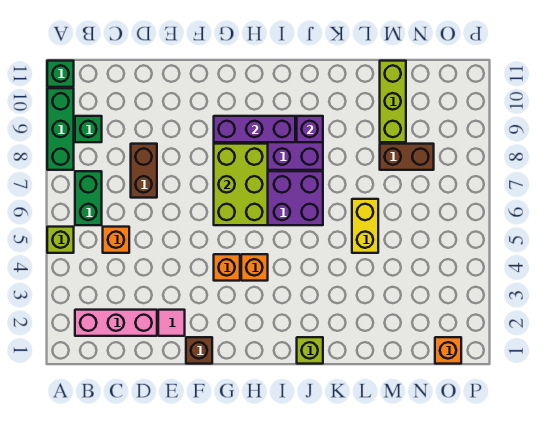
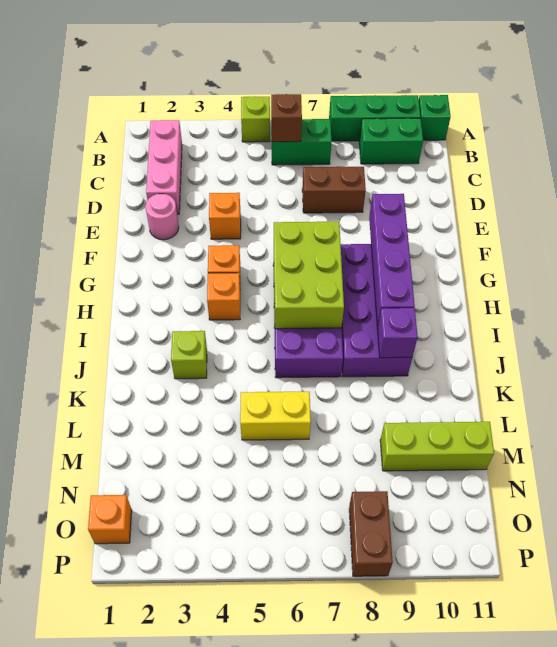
green 1x1 brick [75,116,102,142] -> green 1x2 brick [359,118,423,164]
orange 1x1 brick [103,227,129,253] -> orange 1x1 brick moved to [209,193,241,239]
pink 1x1 tile [158,310,185,336] -> pink 1x1 round brick [146,194,179,240]
brown 1x1 brick [186,337,212,364] -> brown 1x1 brick moved to [271,94,302,142]
lime 2x3 brick [214,144,268,225] -> lime 2x3 brick turned to [274,222,344,329]
purple 1x3 brick [214,116,295,142] -> purple 1x4 brick [369,194,415,327]
lime 1x1 brick [297,337,323,364] -> lime 1x1 brick moved to [171,331,207,379]
brown 1x2 brick [380,144,434,170] -> brown 1x2 brick moved to [349,491,393,576]

